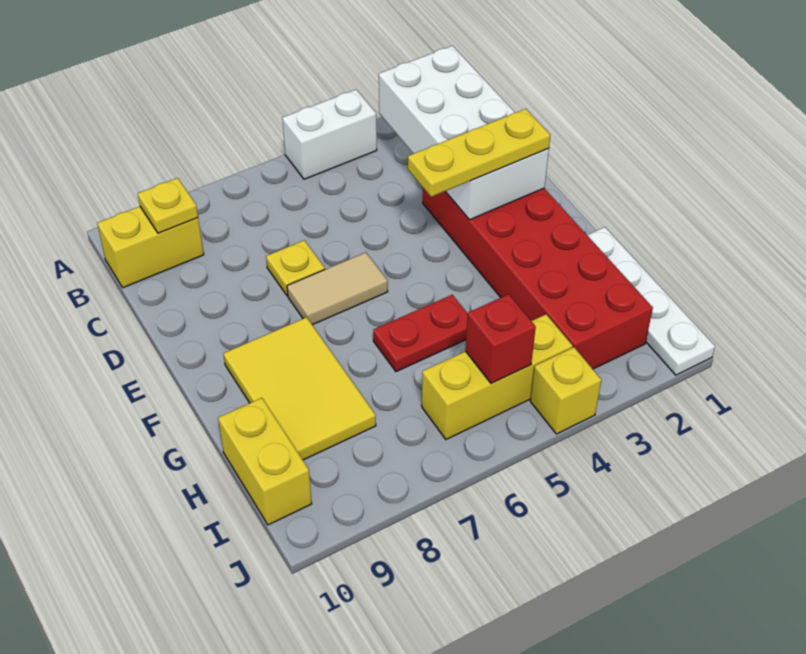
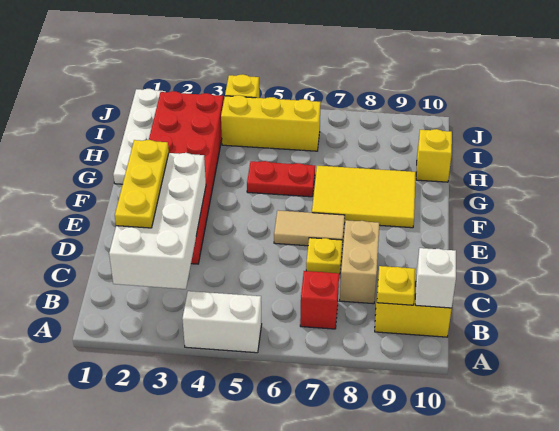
none -> white 1x1 brick [415,248,456,308]
none -> tan 1x2 brick [340,220,379,304]
yellow 1x3 plate [408,109,550,197] -> yellow 1x3 plate turned to [115,140,169,228]
yellow 2x3 tile [223,317,376,460] -> yellow 2x3 tile turned to [312,165,416,228]
yellow 1x2 brick [218,398,312,525] -> yellow 1x1 brick [416,129,452,182]
red 1x1 brick [465,294,536,383] -> red 1x1 brick moved to [300,271,339,329]

